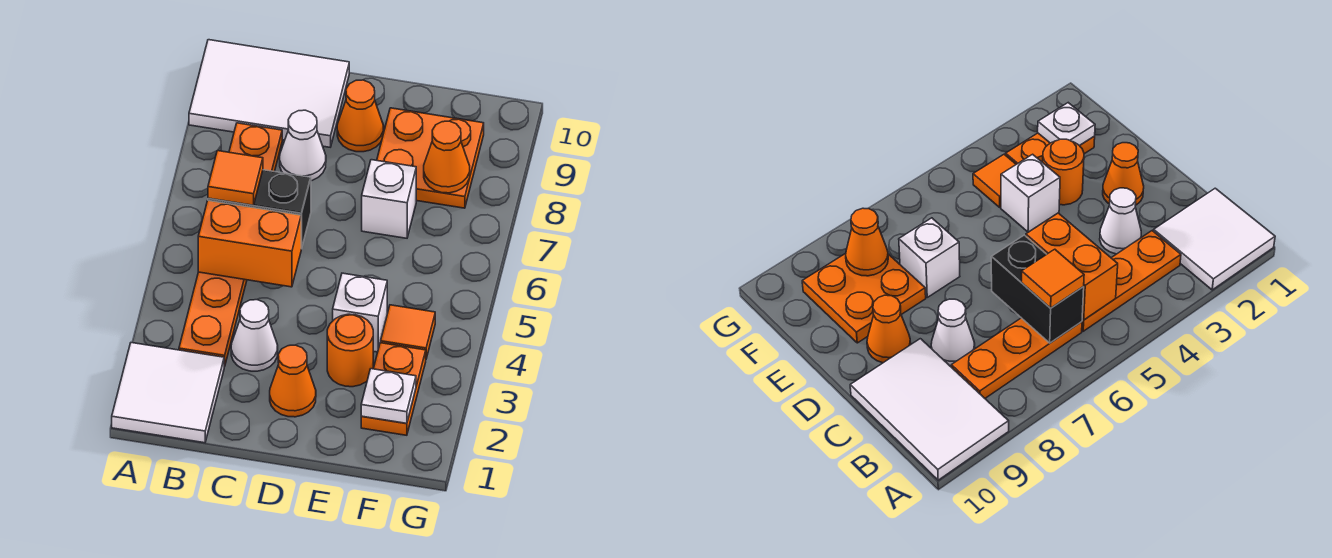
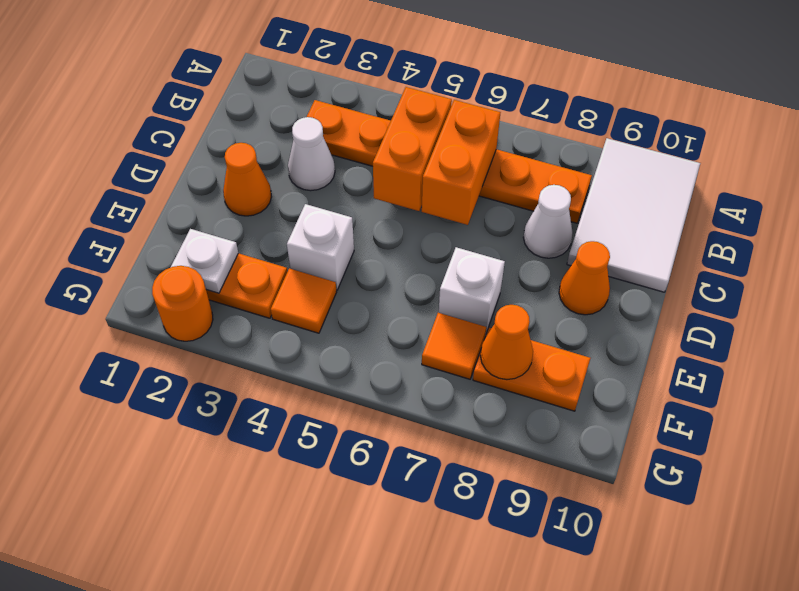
white 2x2 tile [112,343,224,443] -> none
black 1x2 brick [208,170,311,249] -> orange 1x2 brick [422,100,501,225]
orange 1x1 tile [208,151,263,205] -> orange 1x1 tile moved to [422,313,486,379]
orange 1x1 round brick [327,314,373,387] -> orange 1x1 round brick moved to [152,266,213,341]
orange 2x2 plate [377,108,484,208] -> orange 1x2 plate [473,328,590,411]

